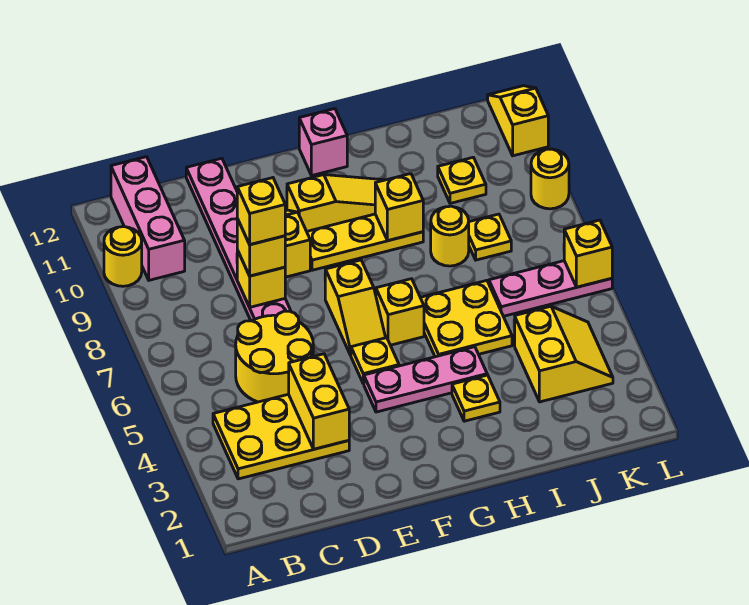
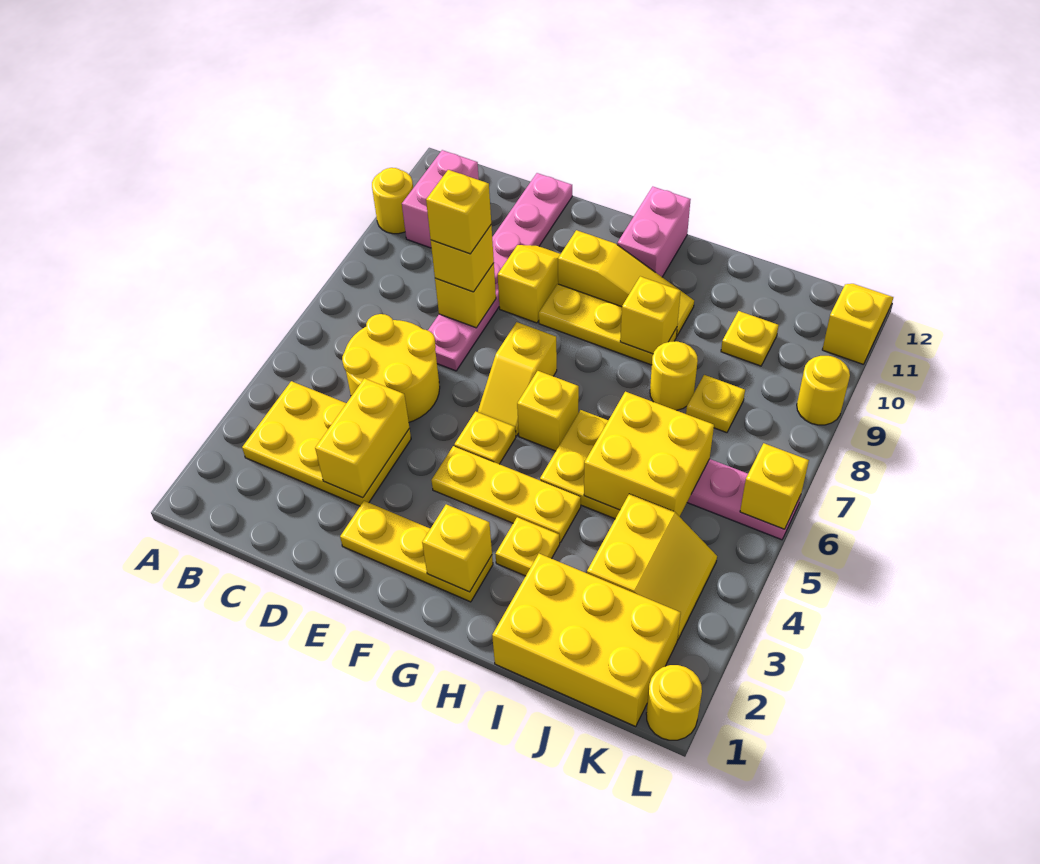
pink 1x3 brick [111,157,185,280] -> pink 1x2 brick [402,150,479,248]
none -> yellow 1x3 plate [340,501,493,602]
pink 1x3 plate [364,347,487,412] -> yellow 1x3 plate [431,446,581,543]
none -> yellow 1x1 brick [422,504,492,592]
pink 1x1 brick [299,109,347,176] -> pink 1x2 brick [617,187,691,277]
none -> yellow 2x3 brick [492,554,681,726]
none -> yellow 2x2 brick [584,392,714,517]
none -> yellow 1x1 round brick [646,665,702,740]

